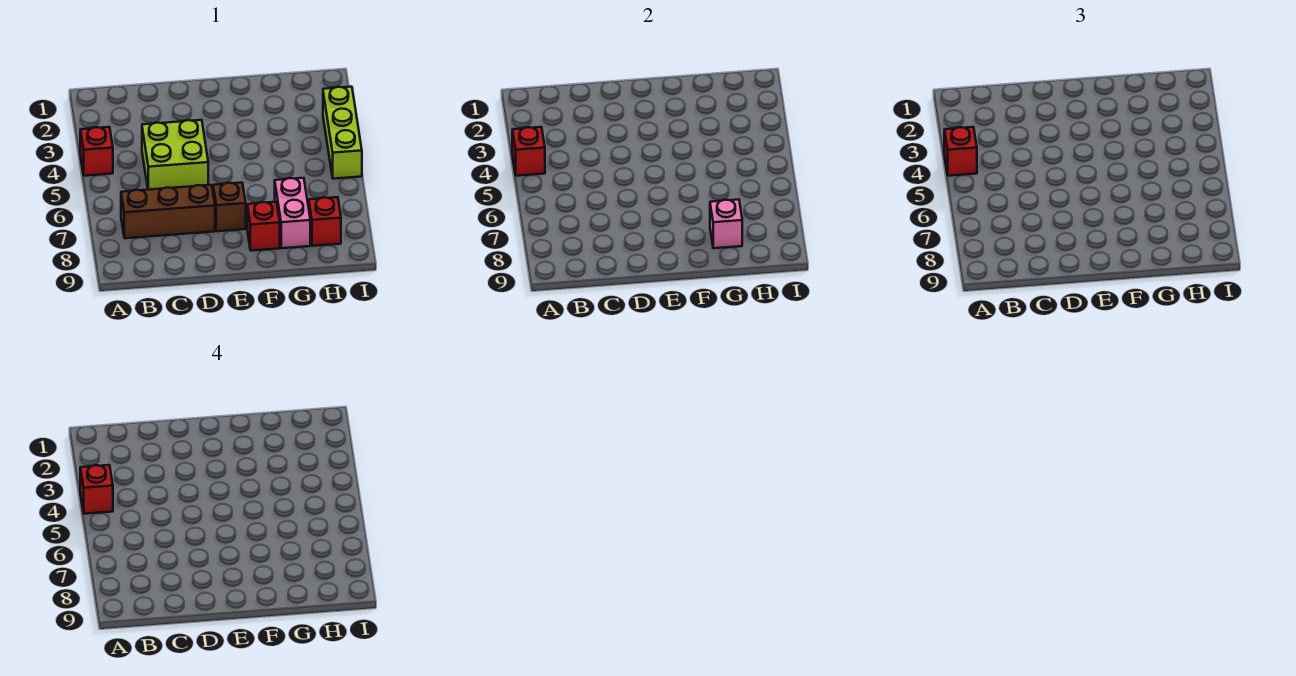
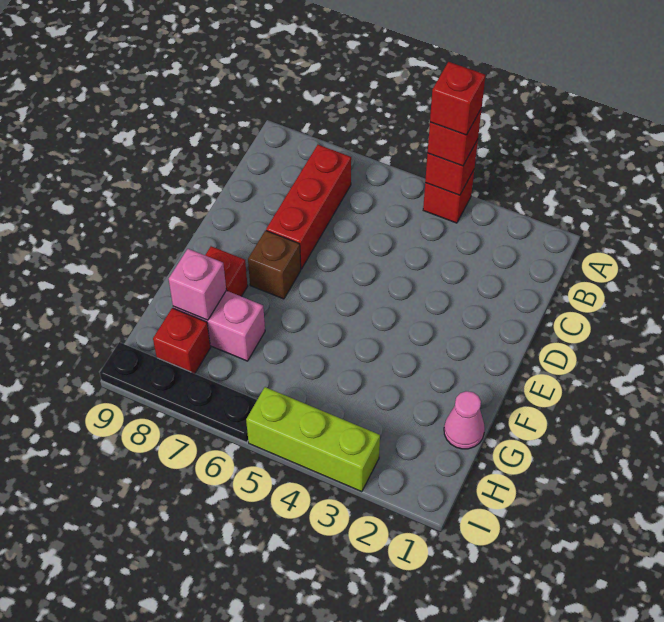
brown 1x3 brick [121,185,215,238] -> red 1x3 brick [266,145,351,269]
lime 2x2 brick [142,120,208,190] -> none
none -> pink 1x1 cone [444,391,485,449]
none -> black 1x4 plate [100,342,257,442]

